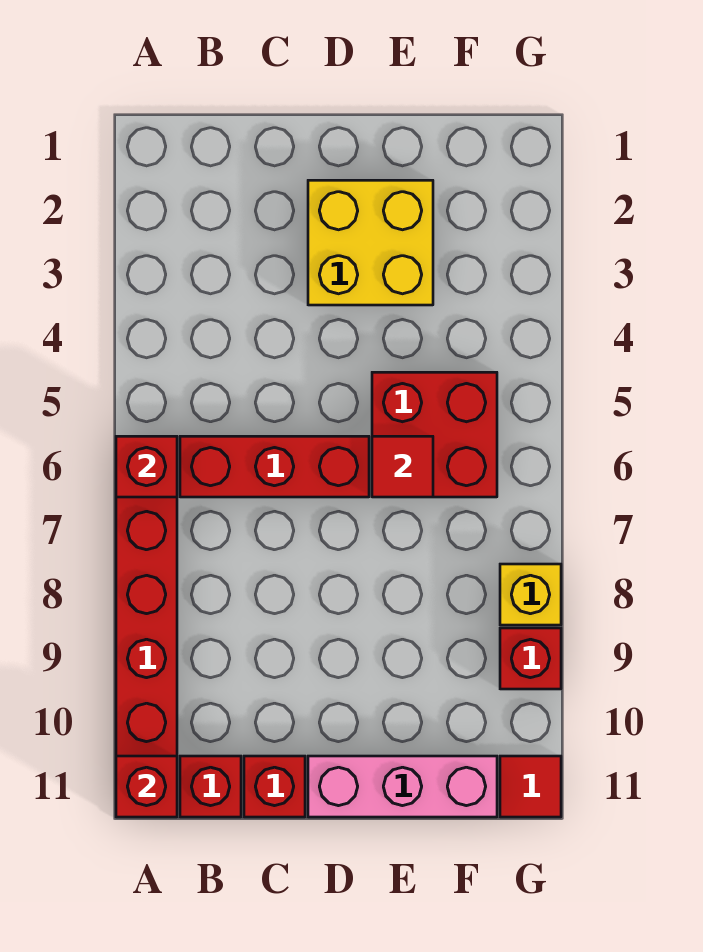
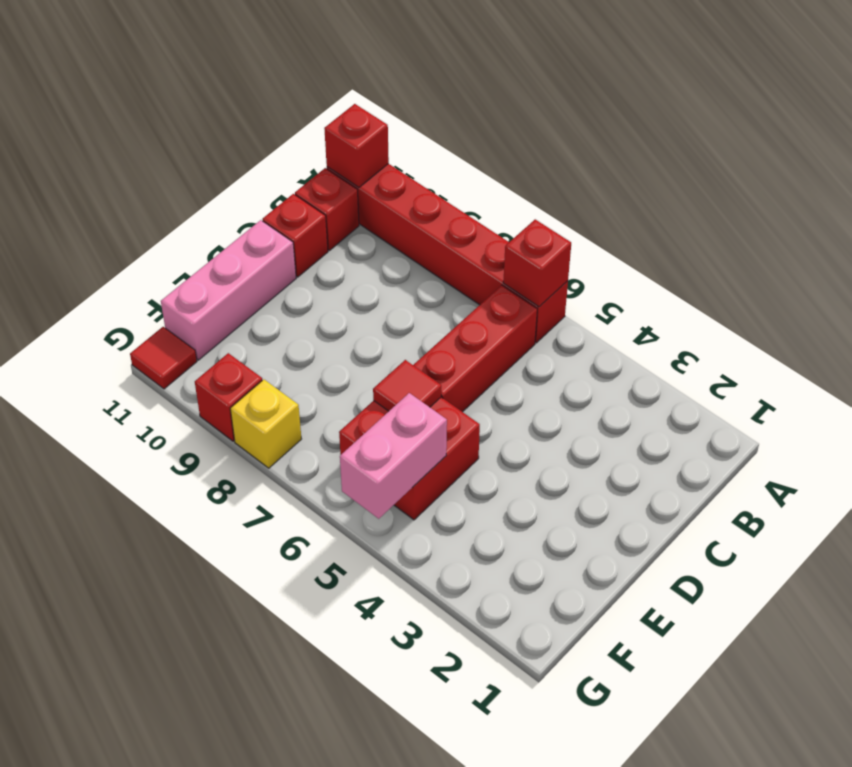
yellow 2x2 brick [308,180,433,305] -> none
none -> pink 1x2 brick [340,393,447,519]

